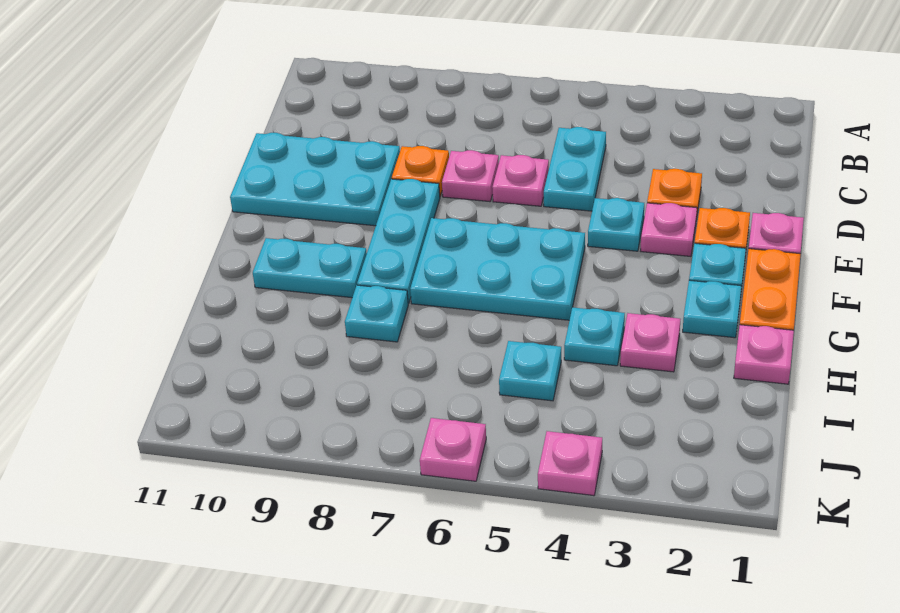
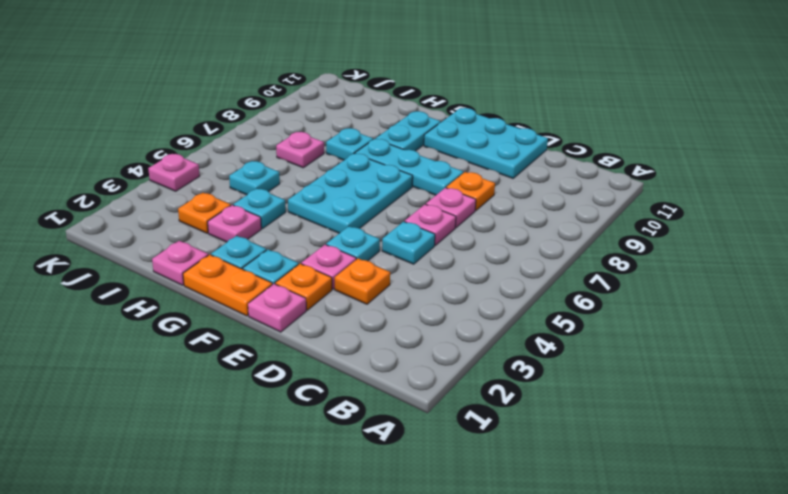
cyan 1x2 plate [544,127,606,211] -> cyan 1x1 plate [382,222,435,264]
cyan 2x3 plate [230,133,400,226] -> cyan 2x3 plate turned to [424,108,548,178]
none -> orange 1x1 plate [178,193,231,233]
pink 1x1 plate [420,418,486,481] -> pink 1x1 plate moved to [276,132,324,168]

